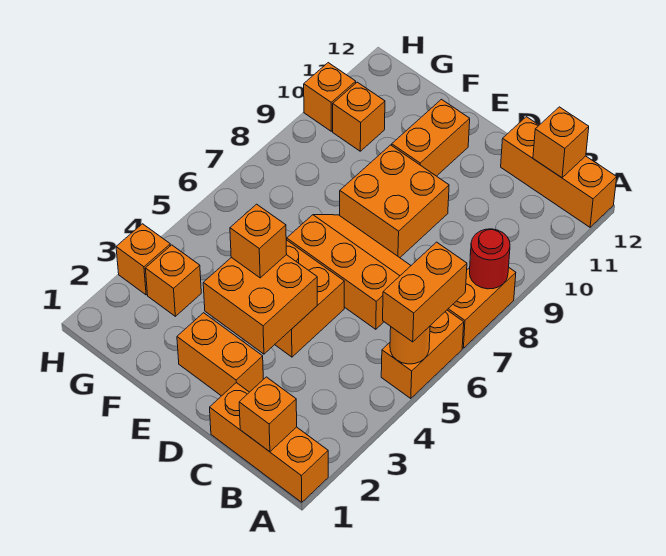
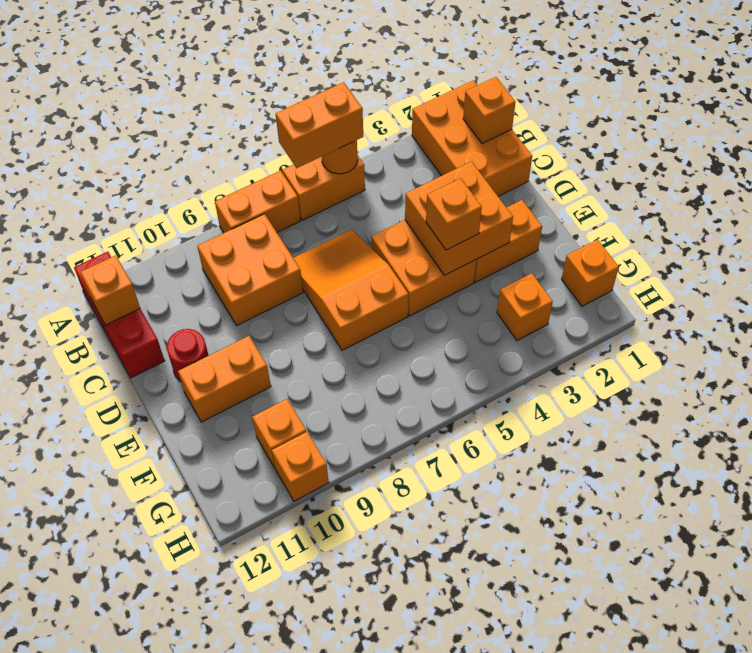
orange 1x3 brick [210,383,328,502] -> orange 2x3 brick [412,80,532,196]
red 1x1 round brick [470,229,510,289] -> red 1x1 round brick moved to [167,329,209,382]
orange 1x3 brick [501,117,617,227] -> red 1x3 brick [74,252,164,378]
orange 2x3 slope [287,215,411,329] -> orange 2x3 slope turned to [294,229,408,350]
orange 1x2 brick [177,313,263,396] -> orange 1x2 brick turned to [474,200,542,282]
orange 2x2 brick [340,145,449,258] -> orange 2x2 brick moved to [197,214,303,326]
orange 1x1 brick [116,224,170,295] -> orange 1x1 brick moved to [562,240,619,306]

